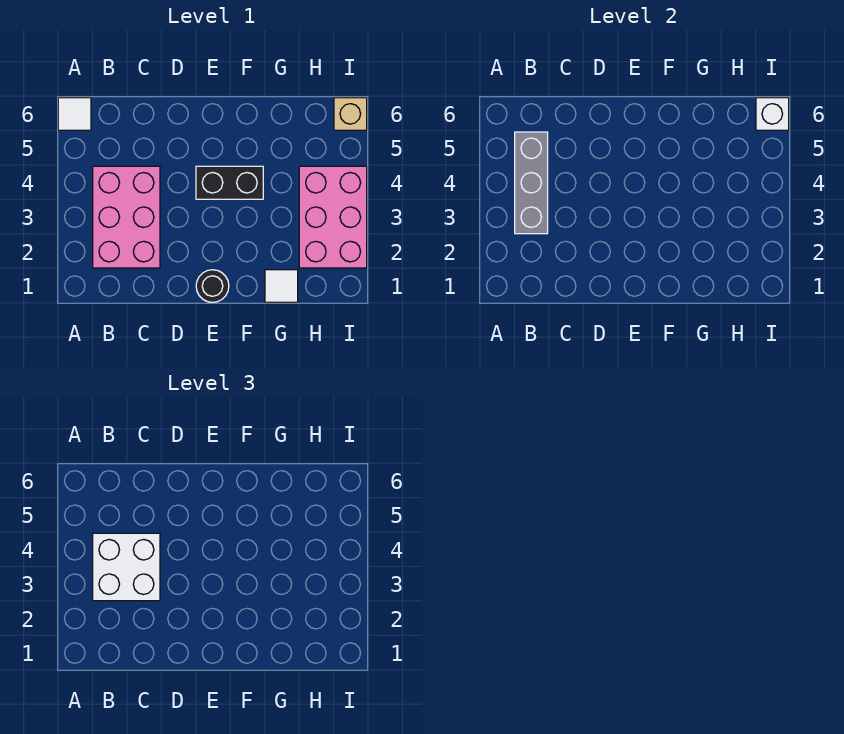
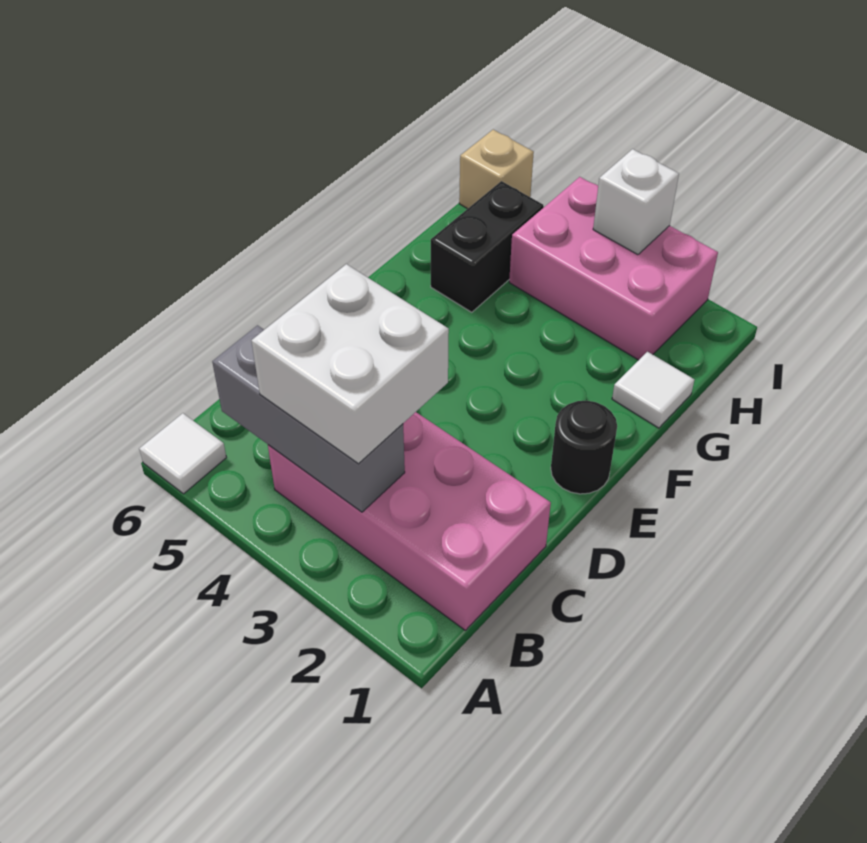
pink 2x3 brick [93,166,160,268] -> pink 2x4 brick [268,412,551,630]
black 1x2 brick [196,166,263,199] -> black 1x2 brick moved to [431,181,543,312]
white 1x1 brick [756,98,789,130] -> white 1x1 brick moved to [593,149,679,255]

